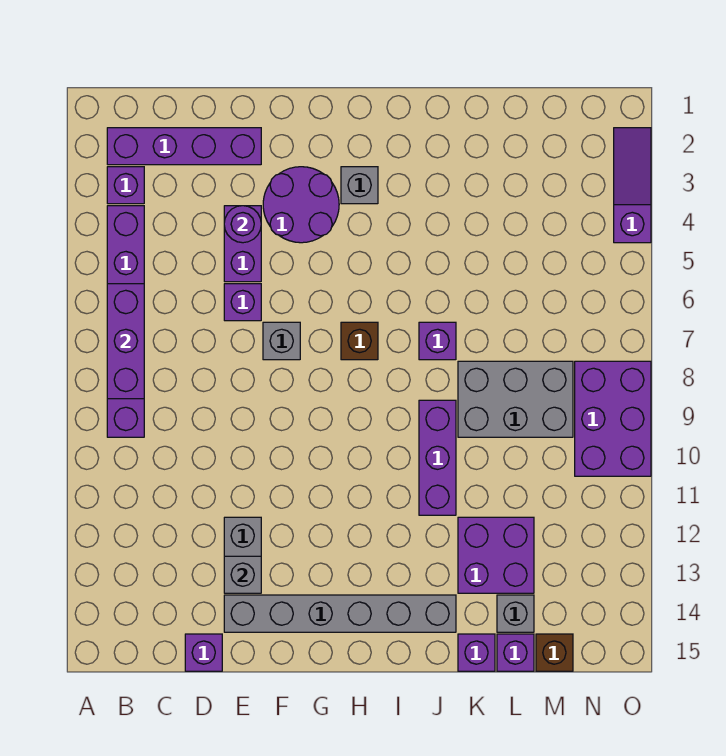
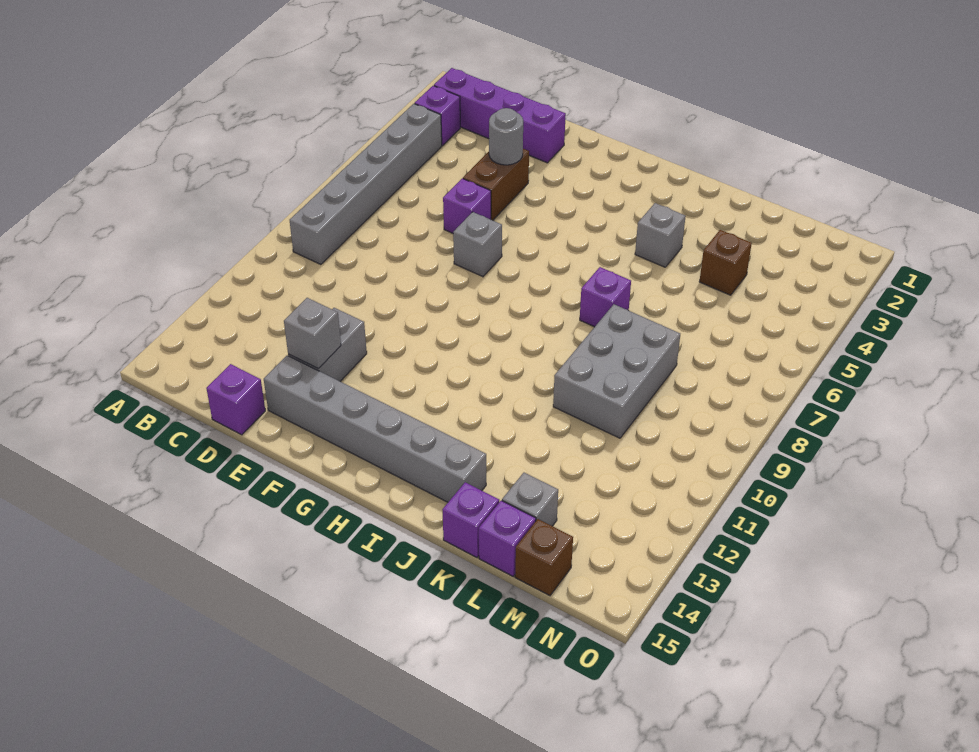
purple 1x6 brick [107,206,144,437] -> grey 1x6 brick [290,104,442,264]
purple 1x3 brick [107,284,144,399] -> none
purple 1x2 brick [224,206,261,282] -> brown 1x2 brick [463,149,529,220]
purple 1x1 round brick [224,206,261,243] -> grey 1x1 round brick [489,108,523,165]
purple 2x2 round brick [263,167,339,243] -> none
grey 1x1 brick [341,167,378,204] -> grey 1x1 brick moved to [635,203,686,267]
brown 1x1 brick [341,322,378,360] -> brown 1x1 brick moved to [699,230,752,295]
purple 1x3 brick [419,400,456,515] -> none
grey 2x3 brick [458,361,573,437] -> grey 2x3 brick turned to [553,304,680,438]
purple 2x2 brick [458,517,534,593] -> none
purple 2x3 brick [575,361,651,476] -> none
purple 1x3 slope [614,128,651,243] -> none

